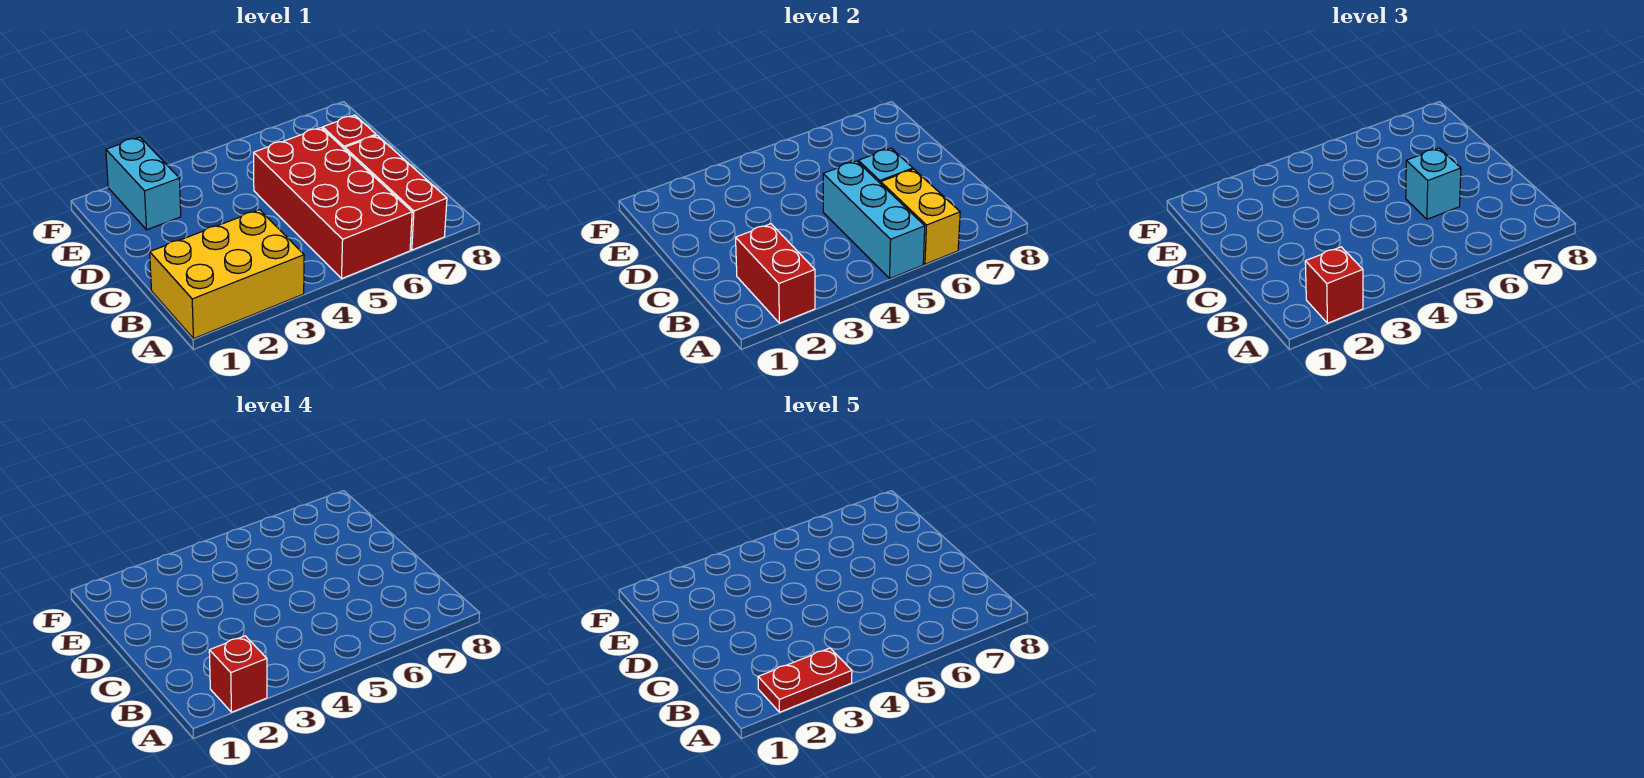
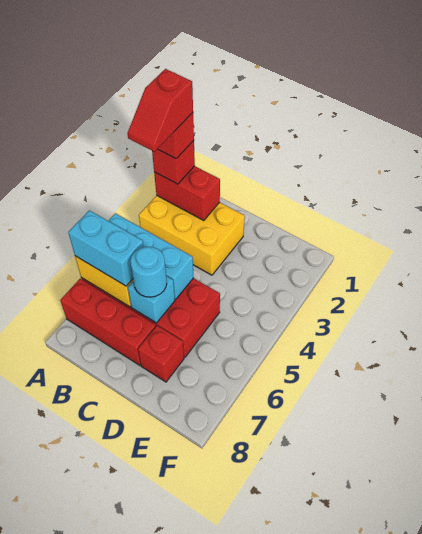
yellow 2x3 brick [150,210,304,339] -> yellow 2x3 brick turned to [139,195,245,275]
red 1x2 plate [758,648,852,712] -> red 1x2 slope [127,69,193,152]
cyan 1x1 brick [1406,148,1461,219] -> cyan 1x1 round brick [130,247,167,297]
cyan 1x2 brick [106,137,181,230] -> cyan 1x2 brick moved to [68,210,144,286]

